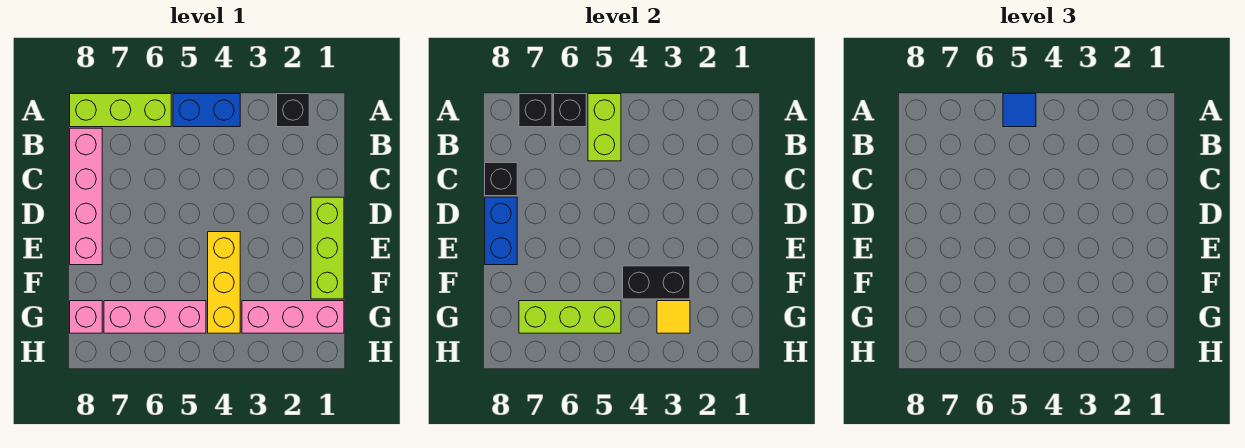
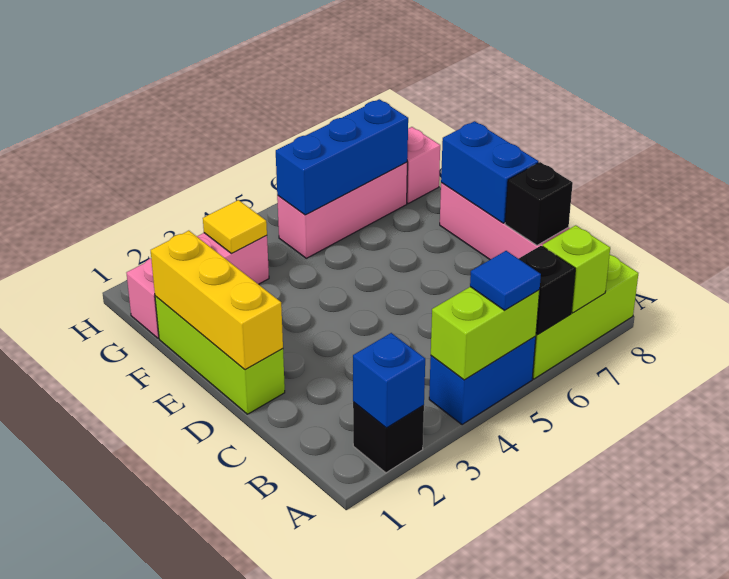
none -> blue 1x1 brick [353,333,425,428]
lime 1x2 brick [588,94,621,161] -> lime 1x2 brick turned to [431,287,540,380]
black 1x1 brick [519,94,552,127] -> lime 1x1 brick [542,225,610,313]
yellow 1x3 brick [208,232,240,333] -> yellow 1x3 brick moved to [151,231,283,370]
black 1x2 brick [623,266,690,299] -> none
lime 1x3 brick [519,301,621,333] -> blue 1x3 brick [276,99,408,215]

